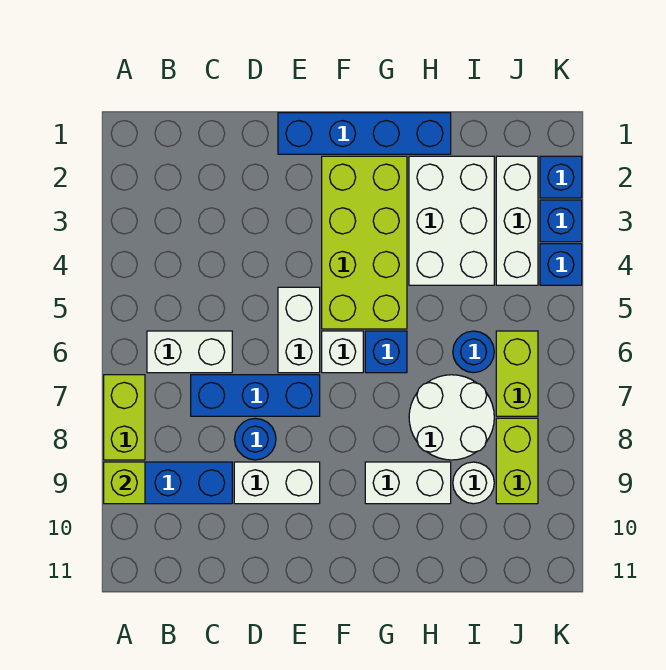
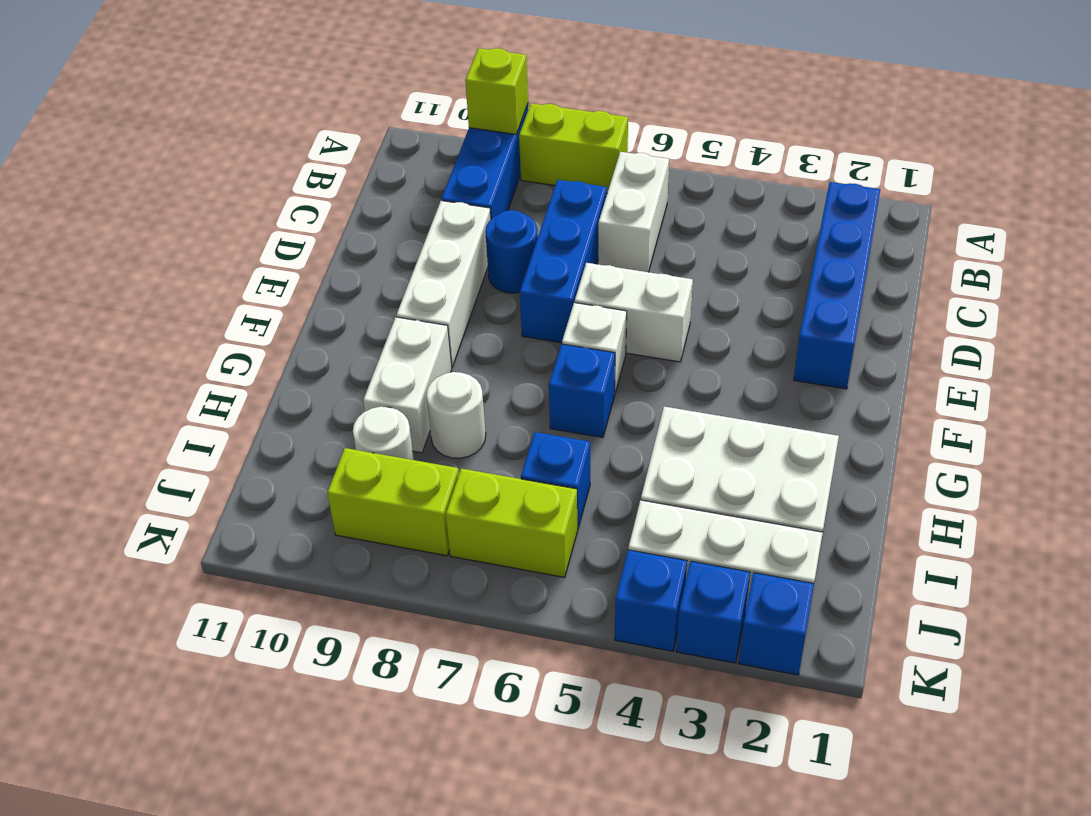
white 1x2 brick [234,462,320,504] -> white 1x3 brick [396,201,491,367]
blue 1x4 brick [278,113,451,154] -> blue 1x4 brick moved to [794,182,880,389]
lime 2x4 brick [322,156,407,329] -> none
white 2x2 round brick [409,375,494,460] -> white 1x1 round brick [426,372,486,458]
blue 1x1 round brick [453,331,494,373] -> blue 1x1 brick [521,432,590,529]

